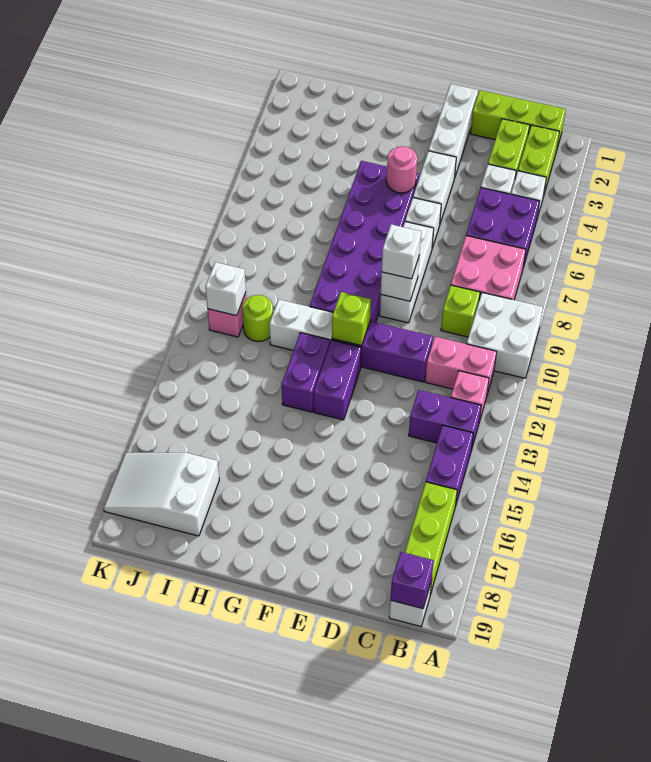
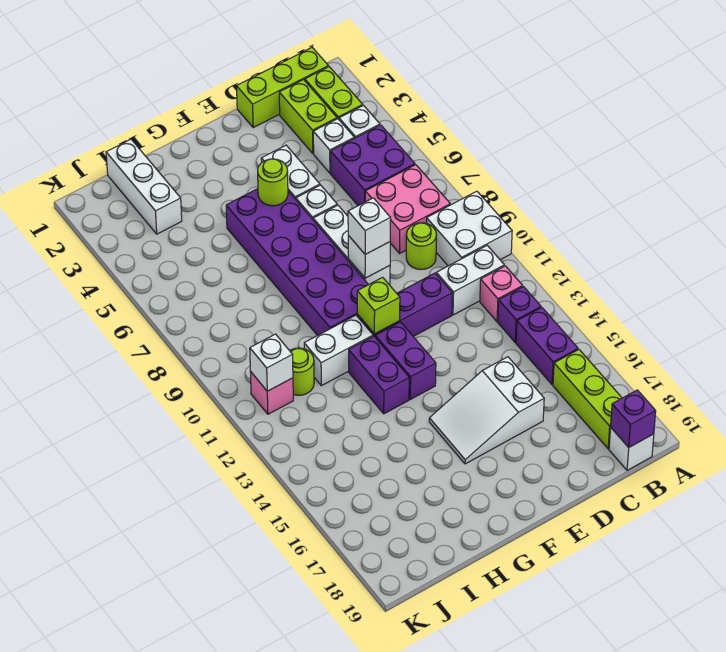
pink 1x2 brick [425,337,497,394] -> white 1x2 brick [436,246,504,315]
purple 1x2 brick [409,390,481,450] -> purple 1x1 brick [498,287,541,343]
lime 1x1 brick [441,285,480,337] -> lime 1x1 round brick [406,223,436,269]
white 1x3 brick [428,84,478,176] -> white 1x3 brick moved to [106,139,182,234]
pink 1x1 round brick [386,146,417,193] -> lime 1x1 round brick [258,159,288,206]
white 2x3 slope [104,453,219,536] -> white 2x3 slope moved to [429,357,544,464]

